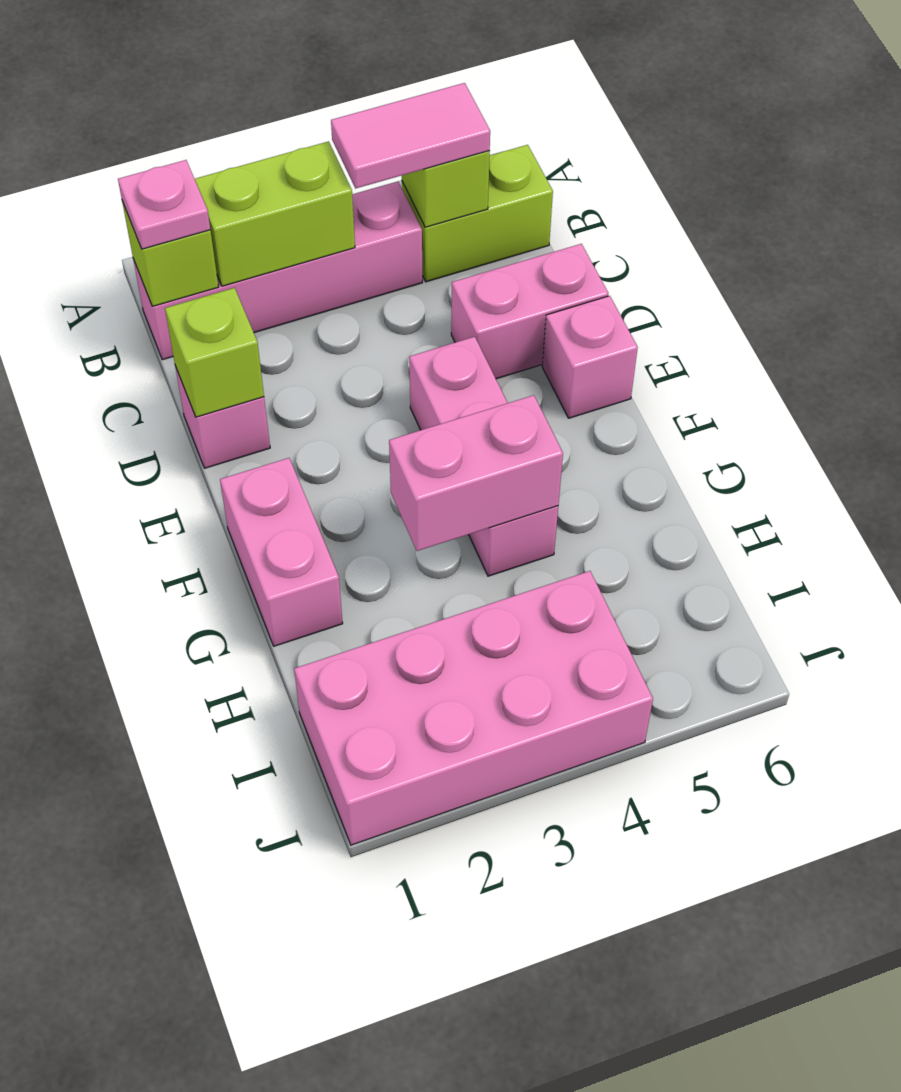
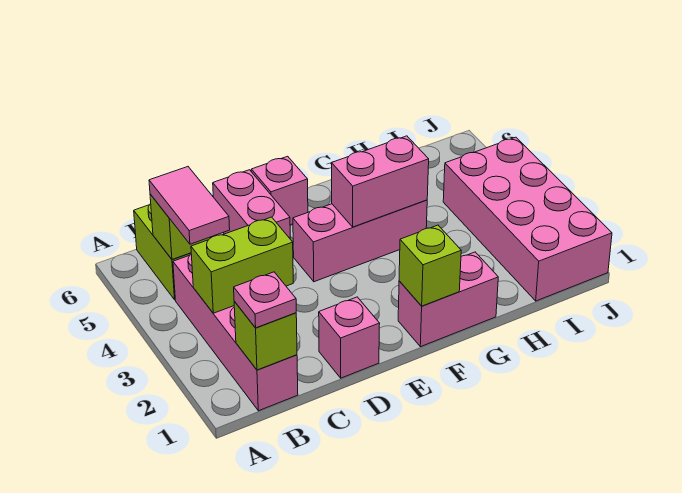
lime 1x2 brick [195,141,355,286] -> lime 1x2 brick turned to [191,217,293,313]
lime 1x1 brick [165,288,264,417] -> lime 1x1 brick moved to [399,225,461,306]
pink 1x2 brick [389,395,563,551] -> pink 1x2 brick turned to [332,136,429,227]

